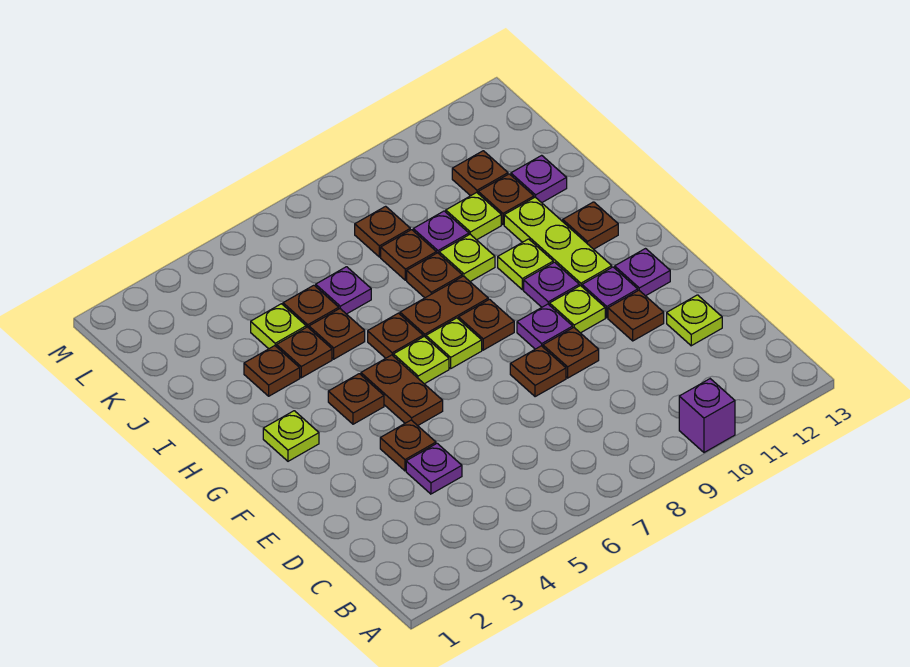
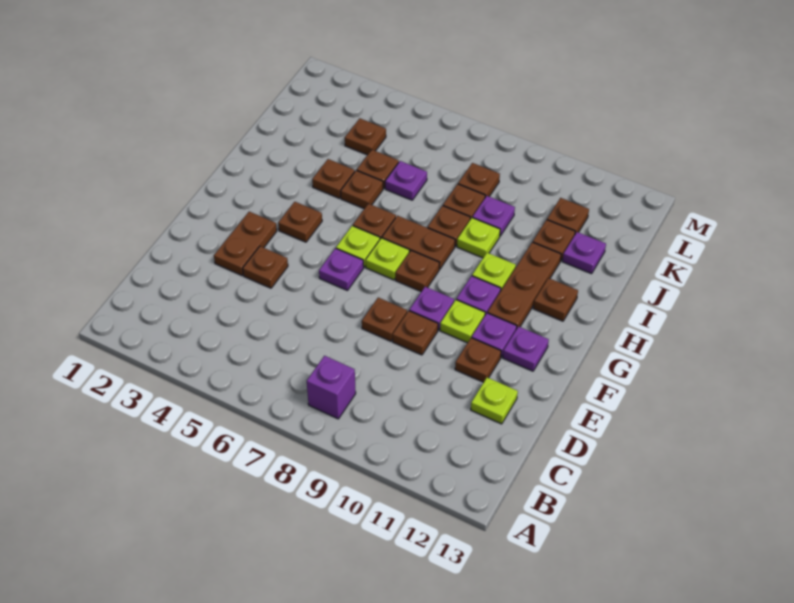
purple 1x1 brick [679,379,735,453] -> purple 1x1 brick moved to [307,356,356,419]
purple 1x1 plate [406,443,462,494] -> purple 1x1 plate moved to [319,248,364,291]
brown 1x2 plate [361,355,443,426] -> brown 1x2 plate moved to [214,212,277,275]
lime 1x1 plate [263,411,319,461] -> none
lime 1x3 plate [504,197,612,286] -> brown 1x3 plate [487,242,561,327]
brown 1x1 plate [244,346,300,396] -> brown 1x1 plate moved to [345,118,386,155]
lime 1x1 plate [251,304,306,349] -> none
lime 1x1 plate [446,193,501,240] -> none

